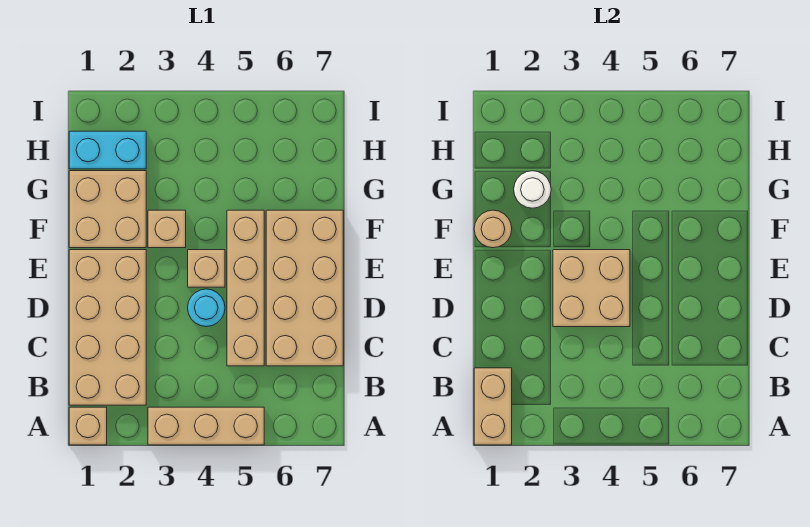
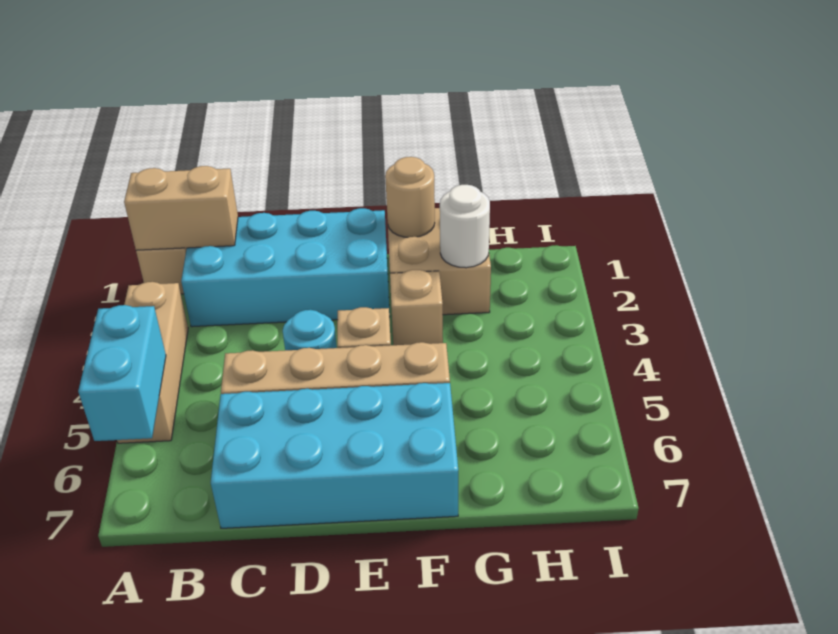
tan 2x4 brick [69,250,146,405] -> cyan 2x4 brick [181,208,390,327]
tan 2x4 brick [266,210,343,366] -> cyan 2x4 brick [211,383,458,528]
tan 2x2 brick [553,250,630,327] -> none
cyan 1x2 brick [69,131,146,169] -> cyan 1x2 brick moved to [78,305,166,441]

